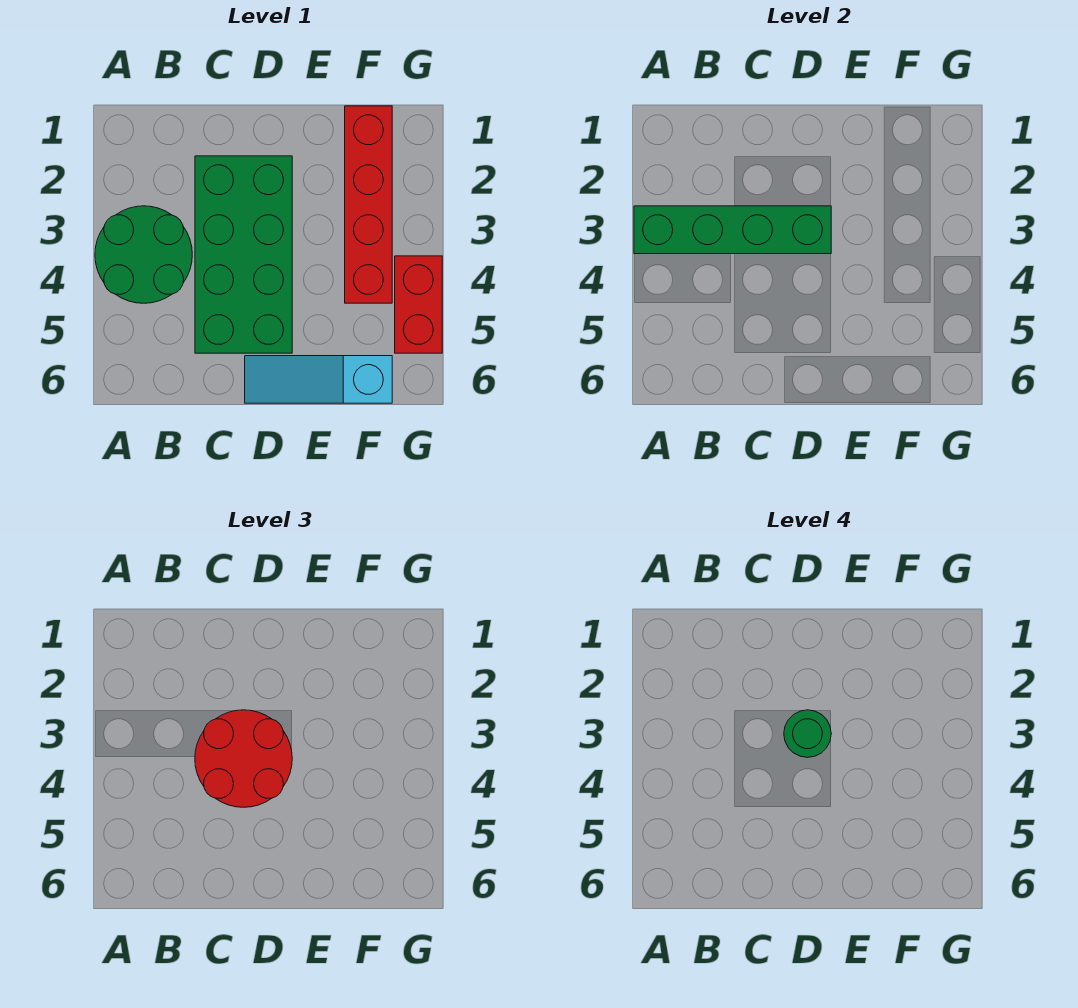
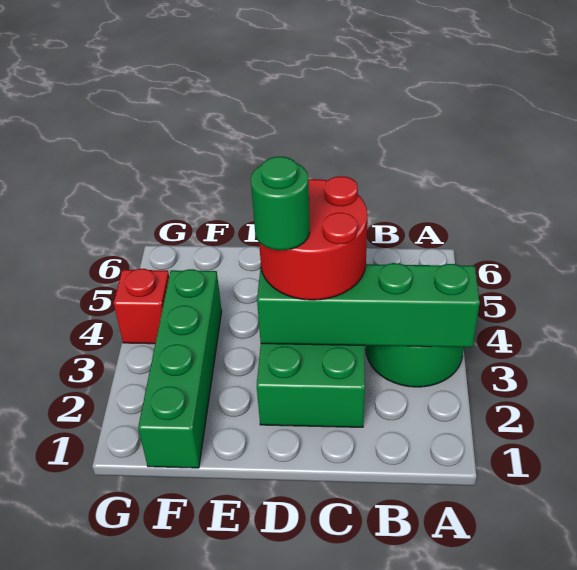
cyan 1x3 slope [245,356,392,403] -> none
red 1x4 brick [345,106,392,303] -> green 1x4 brick [138,269,222,468]
red 1x2 brick [395,256,442,353] -> red 1x1 brick [114,269,169,344]

